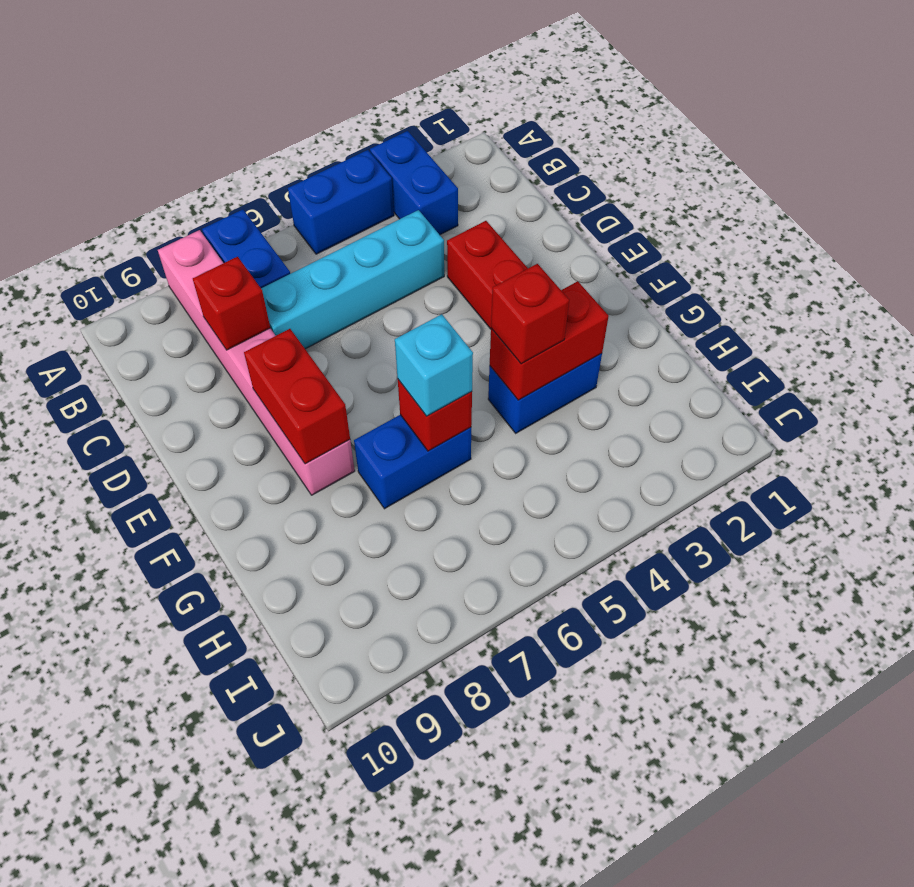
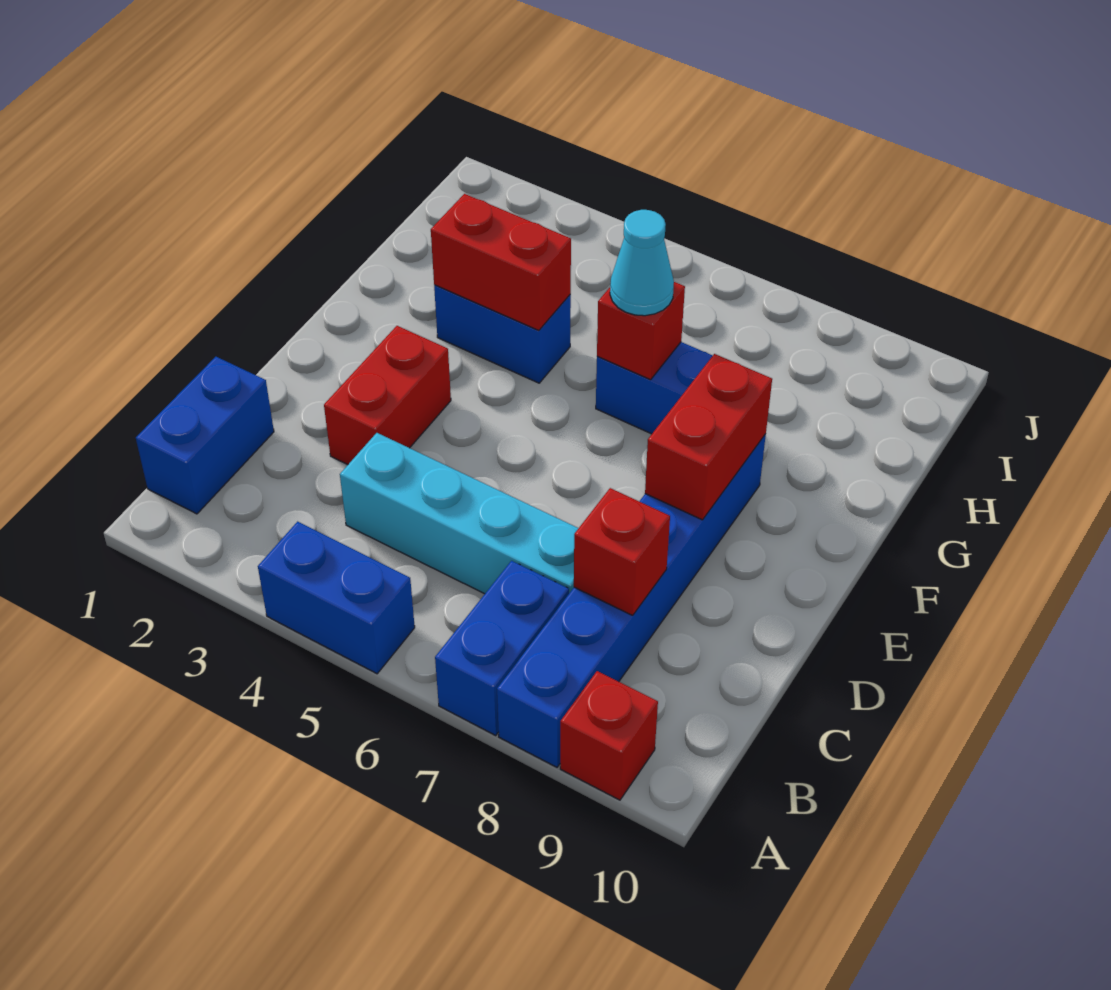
blue 1x2 brick [370,131,458,235] -> blue 1x2 brick moved to [136,357,274,514]
pink 1x6 brick [158,230,355,495] -> blue 1x6 brick [497,434,766,767]
red 1x1 brick [491,264,569,364] -> red 1x1 brick moved to [560,671,658,800]
cyan 1x1 brick [395,314,473,416] -> cyan 1x1 cone [610,210,674,316]

